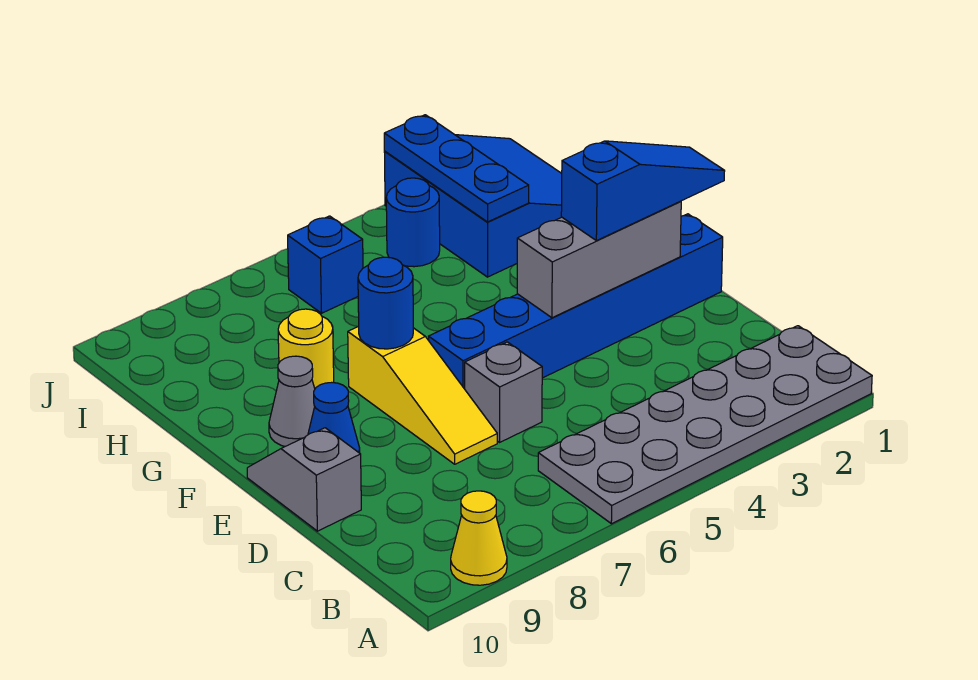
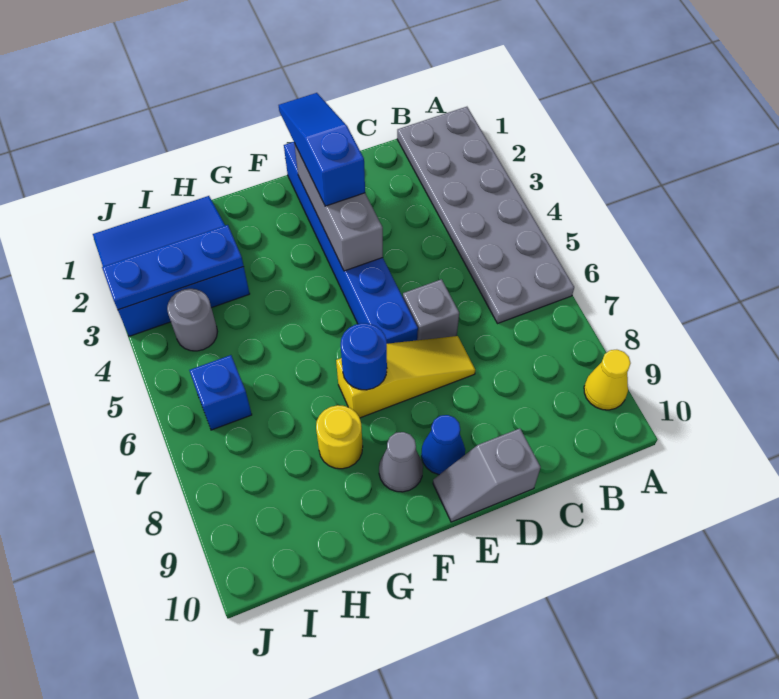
blue 1x1 round brick [386,178,440,267] -> grey 1x1 round brick [167,289,218,351]

